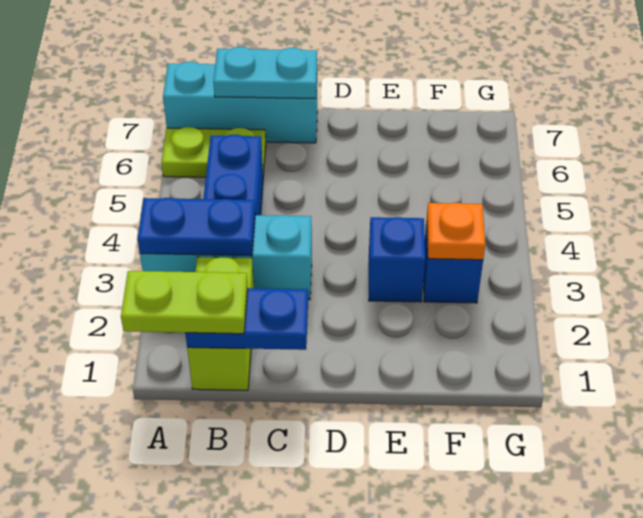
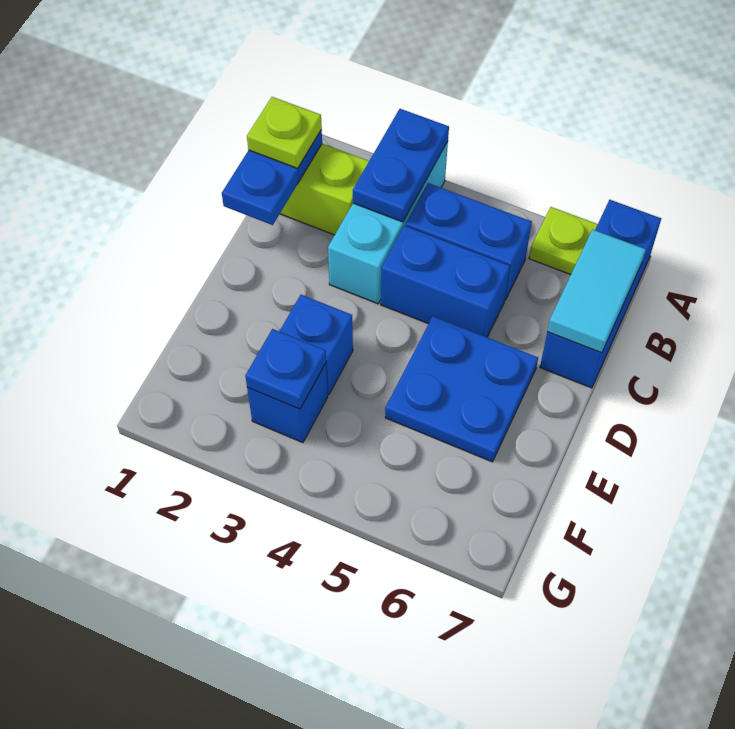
lime 1x2 plate [121,271,248,334] -> lime 1x1 plate [247,97,322,168]
lime 1x2 plate [162,127,266,177] -> lime 1x1 plate [529,207,598,275]
cyan 1x3 brick [163,62,317,143] -> blue 1x3 brick [540,200,661,388]
cyan 1x2 plate [213,47,317,98] -> cyan 1x2 tile [547,230,646,353]
none -> blue 1x2 brick [381,226,510,337]
none -> blue 2x2 plate [385,316,538,462]
orange 1x1 plate [427,203,485,260] -> blue 1x1 plate [245,329,326,409]

